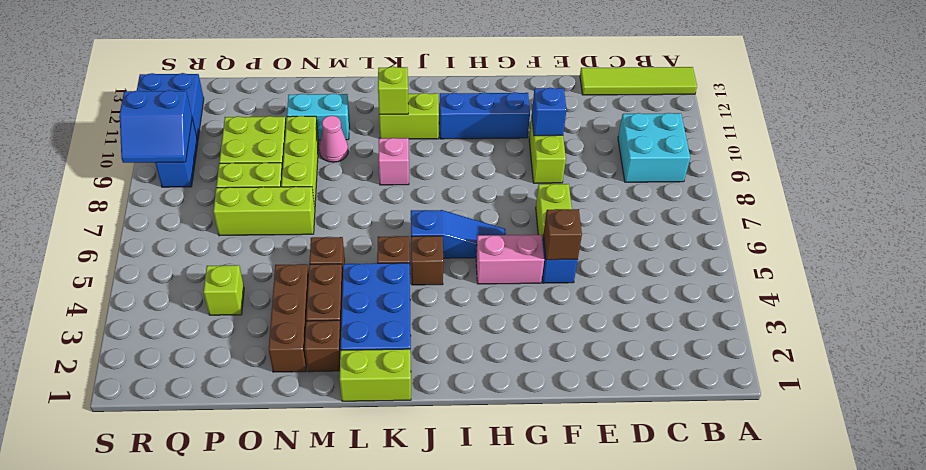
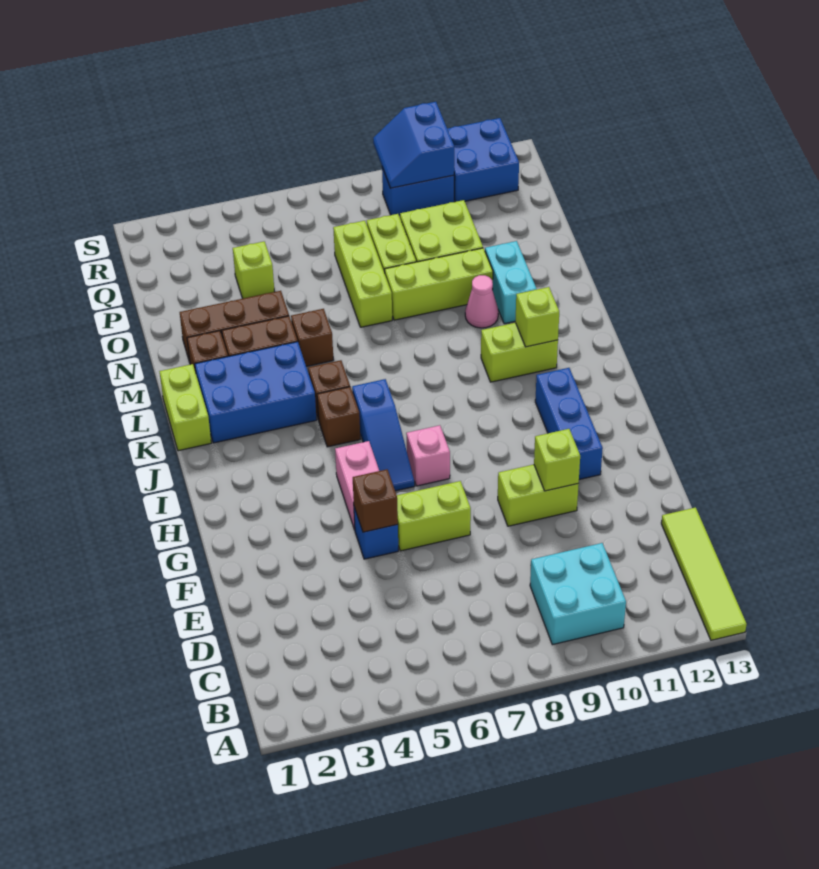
blue 1x1 brick [532,88,567,136] -> lime 1x1 brick [534,429,580,491]
lime 1x2 brick [379,93,439,139] -> lime 1x2 brick turned to [481,323,558,382]
pink 1x1 brick [379,138,409,185] -> pink 1x1 brick moved to [406,425,450,486]

